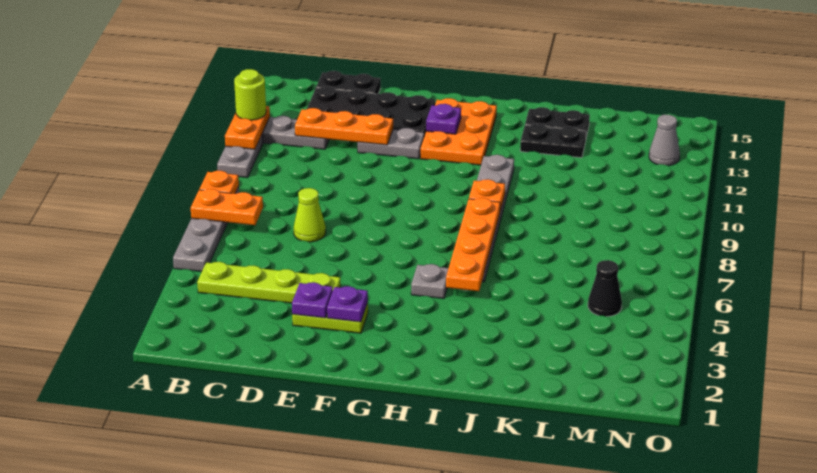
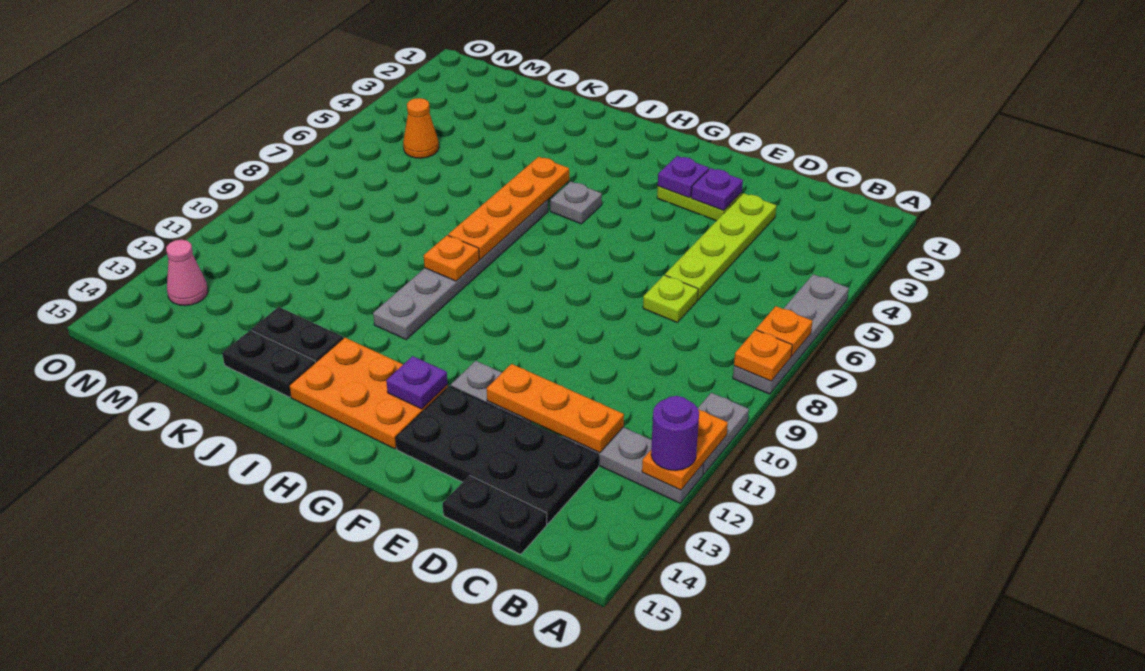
orange 1x2 plate [191,189,263,225] -> orange 1x1 plate [756,306,812,356]
lime 1x1 round brick [234,69,266,120] -> purple 1x1 round brick [651,396,699,471]
lime 1x4 plate [197,262,341,303] -> lime 1x4 plate turned to [665,193,776,300]
lime 1x1 cone [294,188,326,242] -> lime 1x1 plate [643,275,698,322]
orange 2x3 plate [420,98,497,165] -> orange 2x3 plate turned to [289,337,448,449]
black 1x1 cone [588,260,622,316] -> orange 1x1 cone [403,98,439,158]
grey 1x1 cone [649,115,680,166] -> pink 1x1 cone [166,240,208,306]

